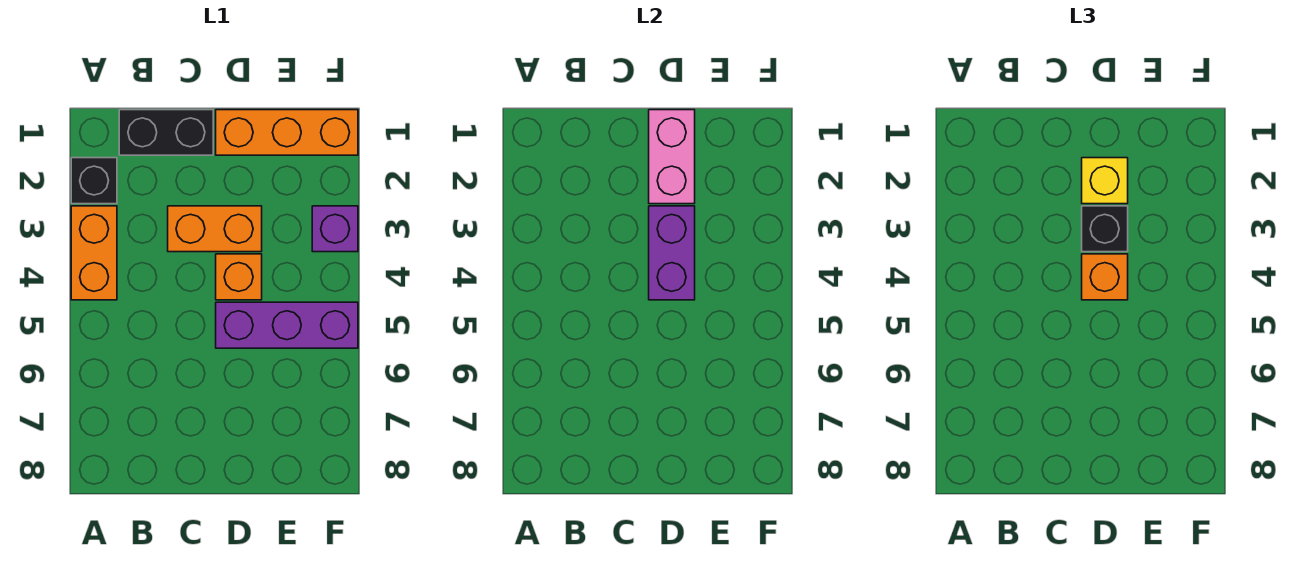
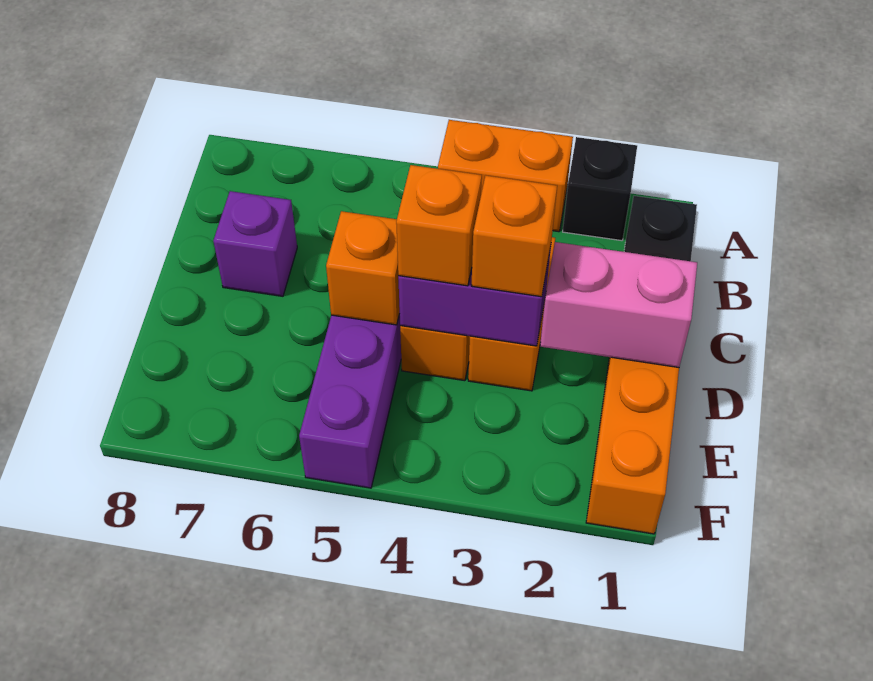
yellow 1x1 brick [1082,158,1128,204] -> none
black 1x1 brick [1082,206,1128,252] -> orange 1x1 brick [471,176,557,297]
none -> orange 1x1 brick [326,211,400,325]
purple 1x1 brick [312,206,358,252] -> purple 1x1 brick moved to [213,191,297,296]

